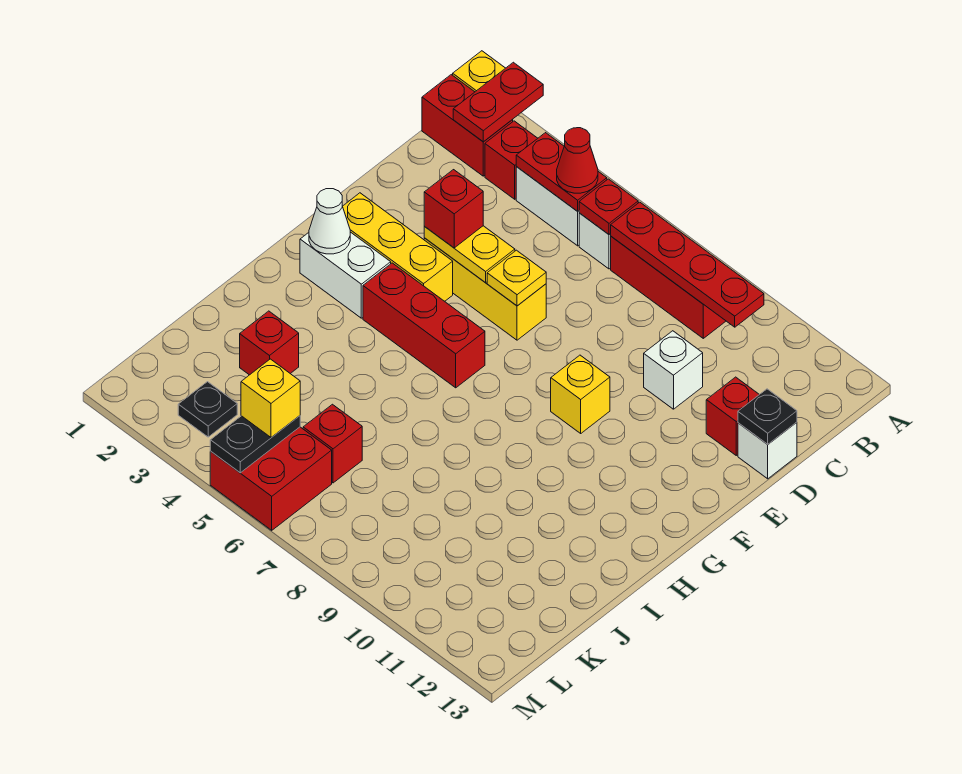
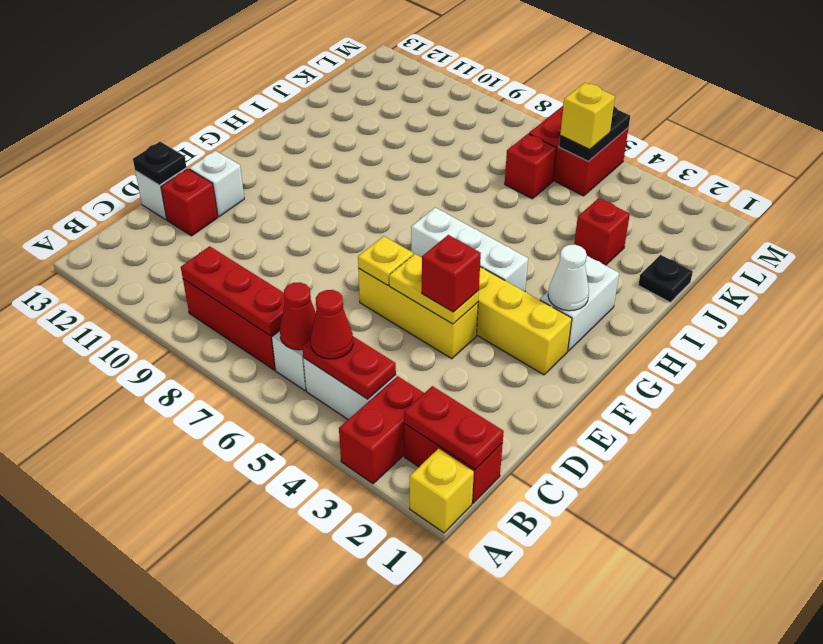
red 1x2 plate [453,62,543,142] -> red 1x2 plate turned to [404,386,504,469]
red 1x1 brick [485,121,538,199] -> red 1x2 brick [339,376,424,484]
red 1x1 plate [579,179,638,234] -> red 1x1 cone [280,282,316,350]
red 1x4 plate [611,202,764,327] -> red 1x3 plate [181,246,285,335]
white 1x1 brick [644,331,703,409] -> white 1x1 brick moved to [189,151,244,217]
yellow 1x1 brick [551,355,610,433] -> none
white 1x2 brick [300,232,391,318] -> white 1x2 brick turned to [540,256,619,351]
red 1x3 brick [363,263,485,388] -> white 1x3 brick [411,208,528,292]
black 1x1 plate [178,382,237,437] -> black 1x1 plate moved to [638,255,693,302]

